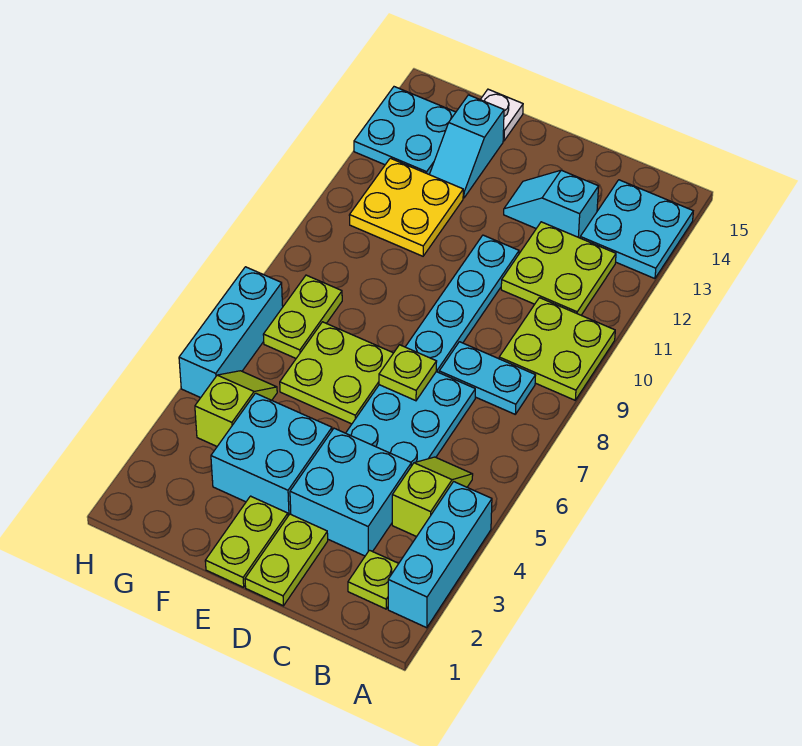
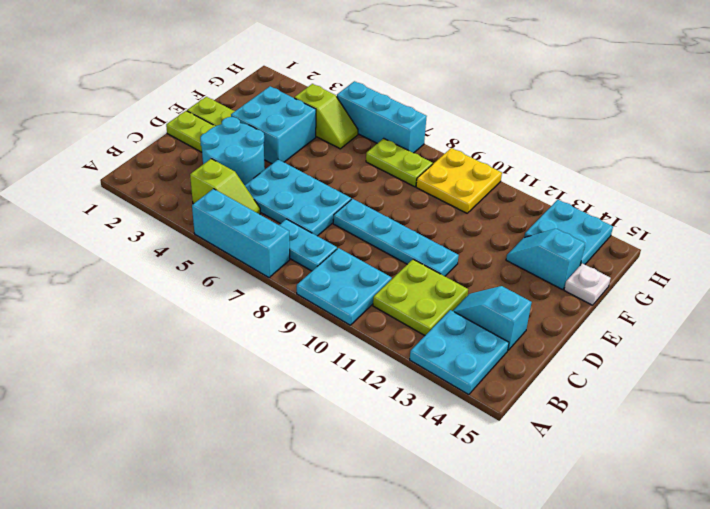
cyan 1x3 brick [388,482,492,628] -> cyan 1x3 brick moved to [192,189,290,278]
lime 2x2 plate [499,298,615,400] -> cyan 2x2 plate [297,248,392,325]
lime 1x1 plate [348,550,399,609] -> none
cyan 1x2 plate [439,342,536,414] -> cyan 1x2 plate turned to [279,219,337,271]
cyan 2x2 brick [290,428,411,556] -> cyan 2x2 round brick [200,117,265,185]
cyan 1x2 slope [504,170,599,238] -> cyan 1x2 slope turned to [453,286,532,350]
lime 1x1 plate [379,345,437,401] -> none
lime 2x2 plate [280,322,393,424] -> none
yellow 2x2 plate [349,158,463,256] -> yellow 2x2 plate moved to [416,148,502,213]

